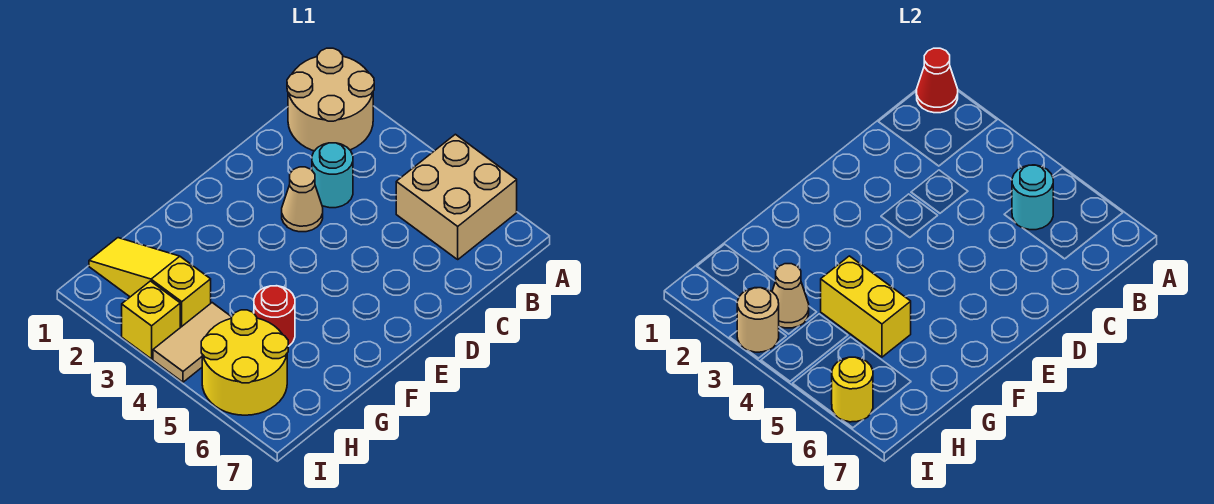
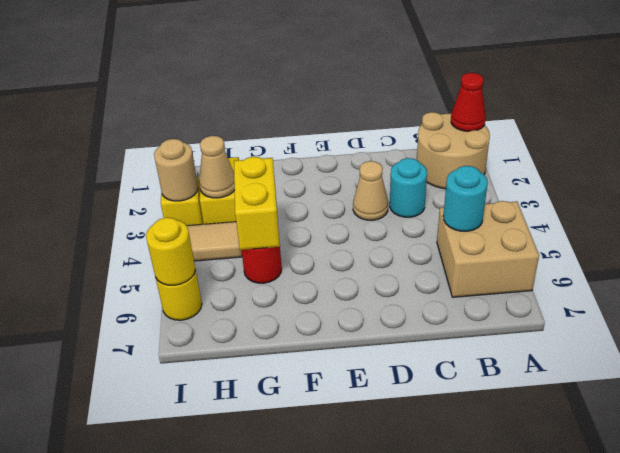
yellow 2x2 round brick [201,310,288,415] -> yellow 1x1 round brick [156,270,202,320]

